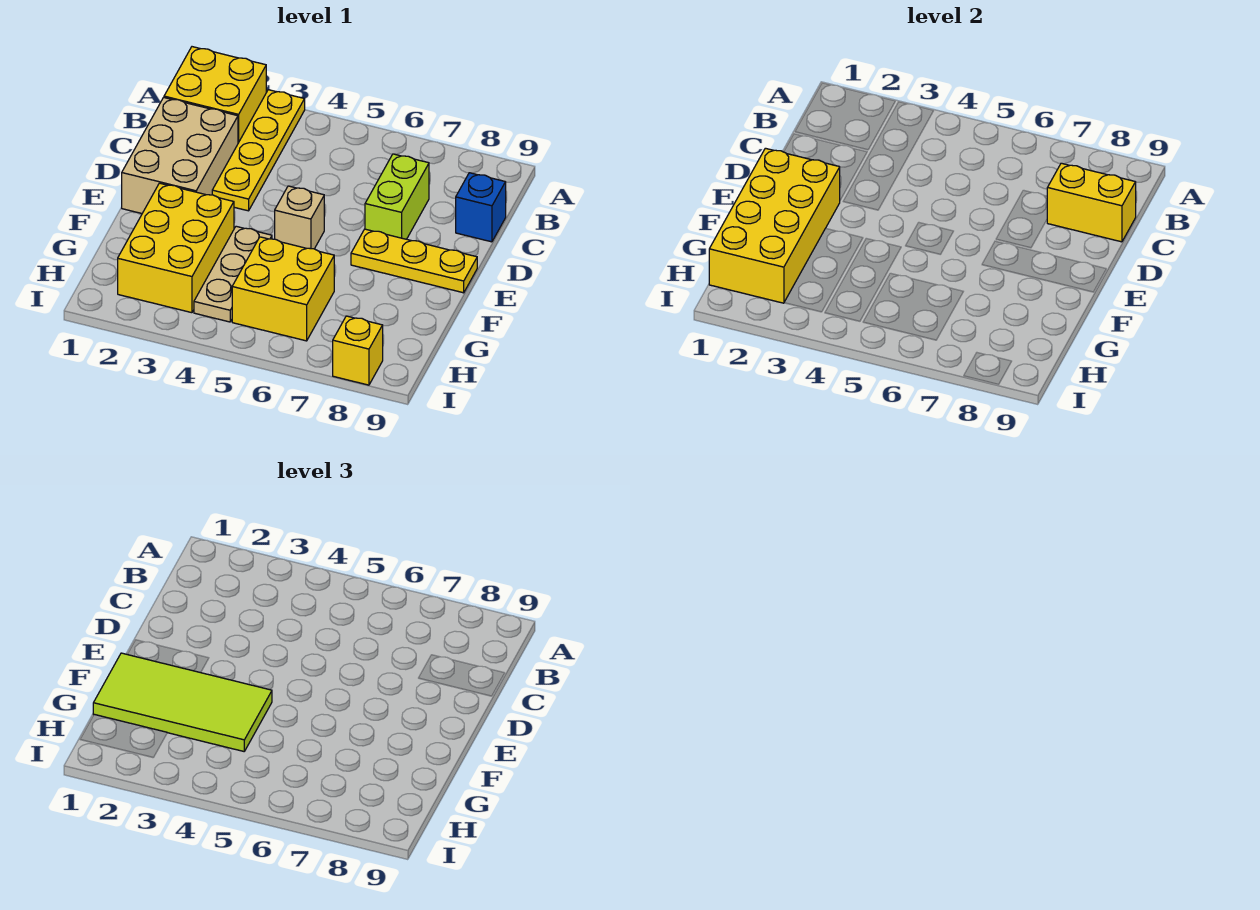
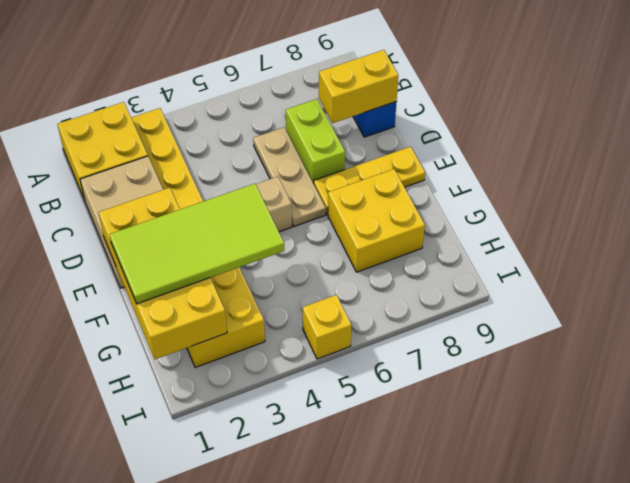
tan 1x3 plate [194,226,272,322] -> tan 1x3 plate moved to [253,127,326,226]
yellow 2x2 brick [232,237,334,341] -> yellow 2x2 brick moved to [328,169,425,272]
yellow 1x1 brick [333,316,383,385] -> yellow 1x1 brick moved to [303,295,351,359]

